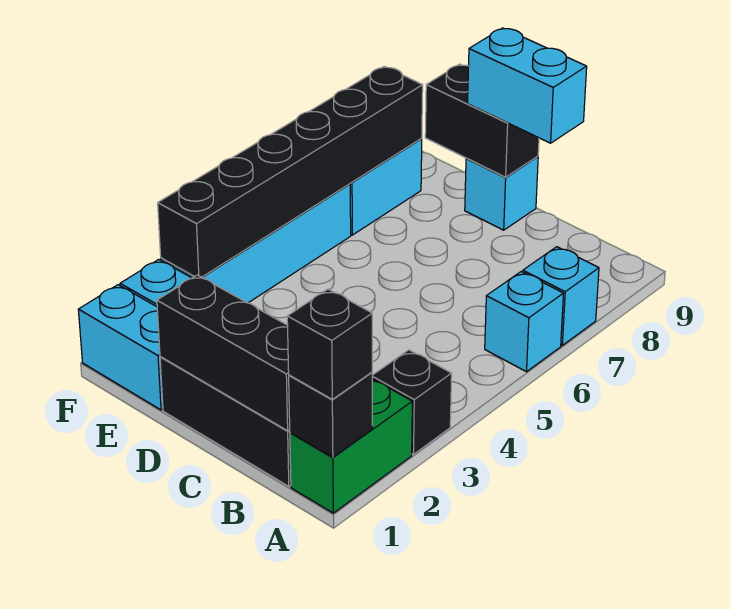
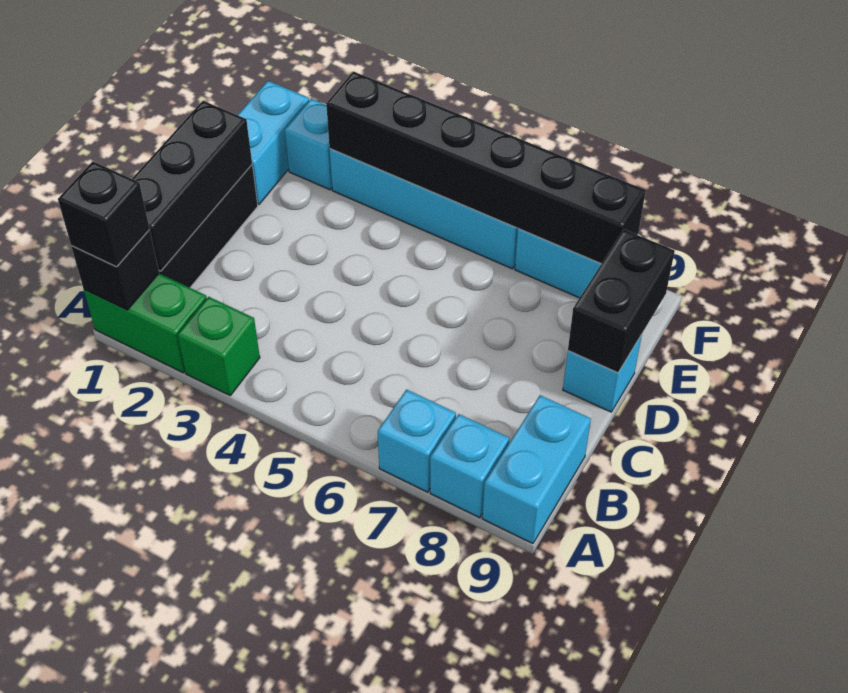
black 1x1 brick [372,350,452,454] -> green 1x1 brick [178,297,260,395]
cyan 1x1 brick [485,272,564,372] -> cyan 1x1 brick moved to [430,414,509,518]
cyan 1x2 brick [468,28,587,143] -> cyan 1x2 brick moved to [482,395,591,544]

